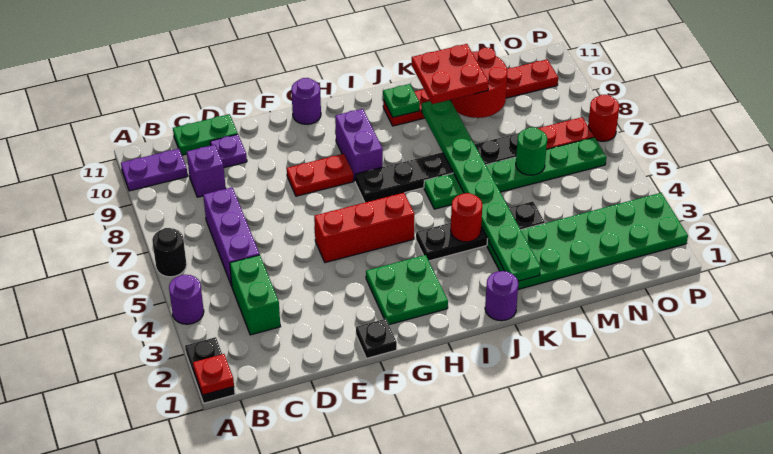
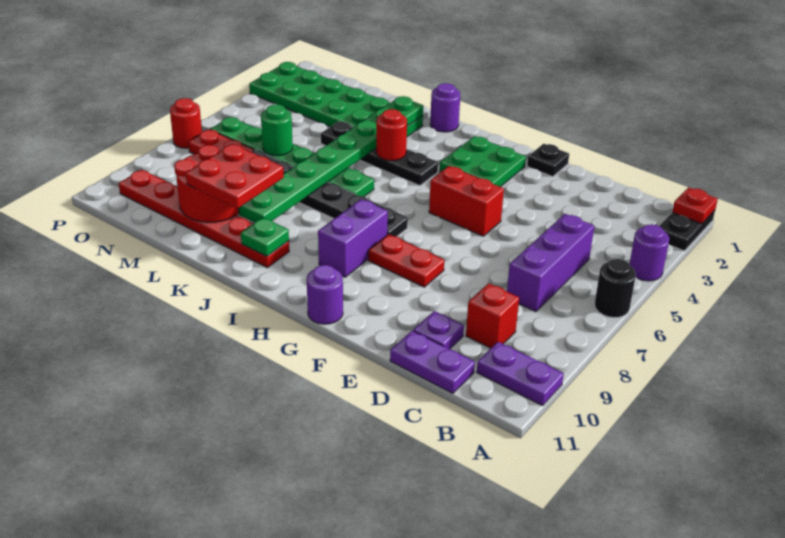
green 1x2 brick [230,255,281,335] -> none
purple 1x1 brick [187,145,226,197] -> red 1x1 brick [466,283,519,348]
green 1x2 plate [173,114,238,155] -> purple 1x2 plate [390,331,475,393]
red 1x3 brick [314,193,415,263] -> red 1x2 brick [429,166,504,236]

